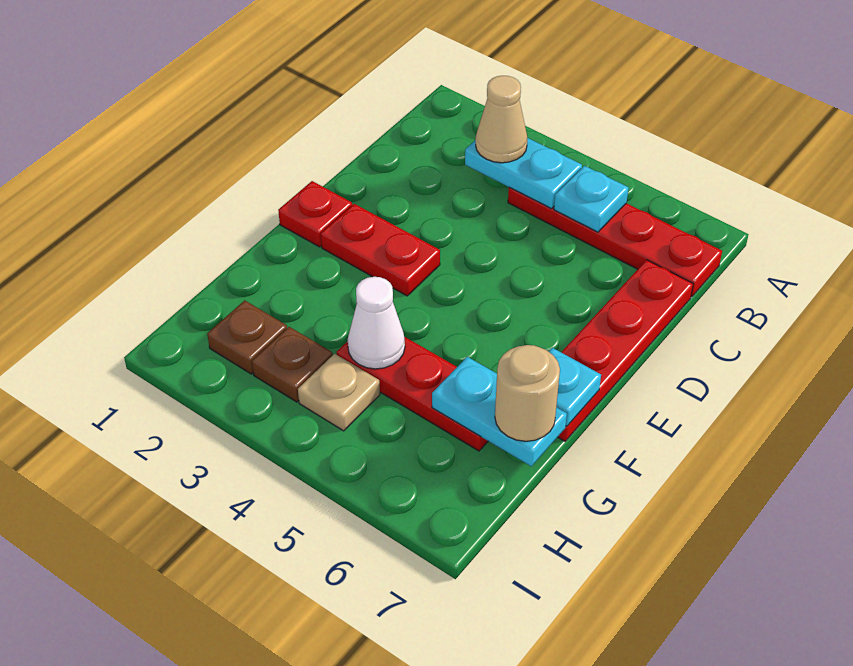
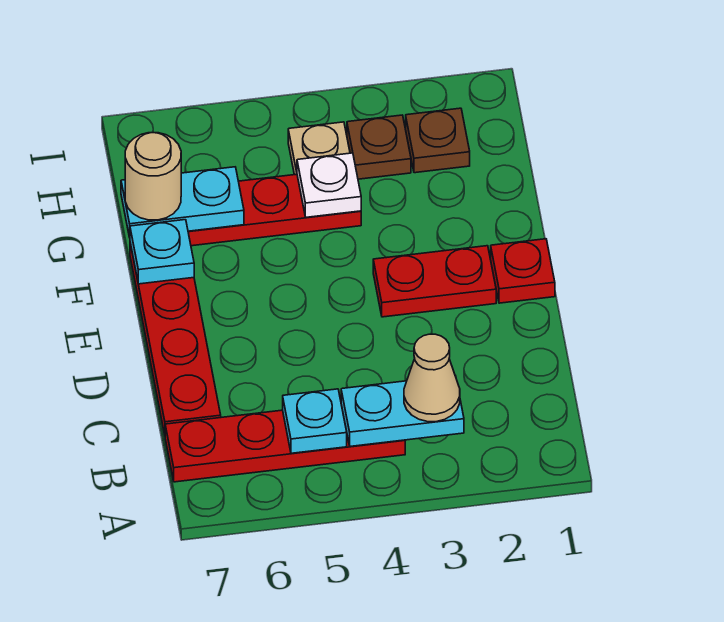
white 1x1 cone [348,277,405,369] -> white 1x1 plate [297,153,361,217]

